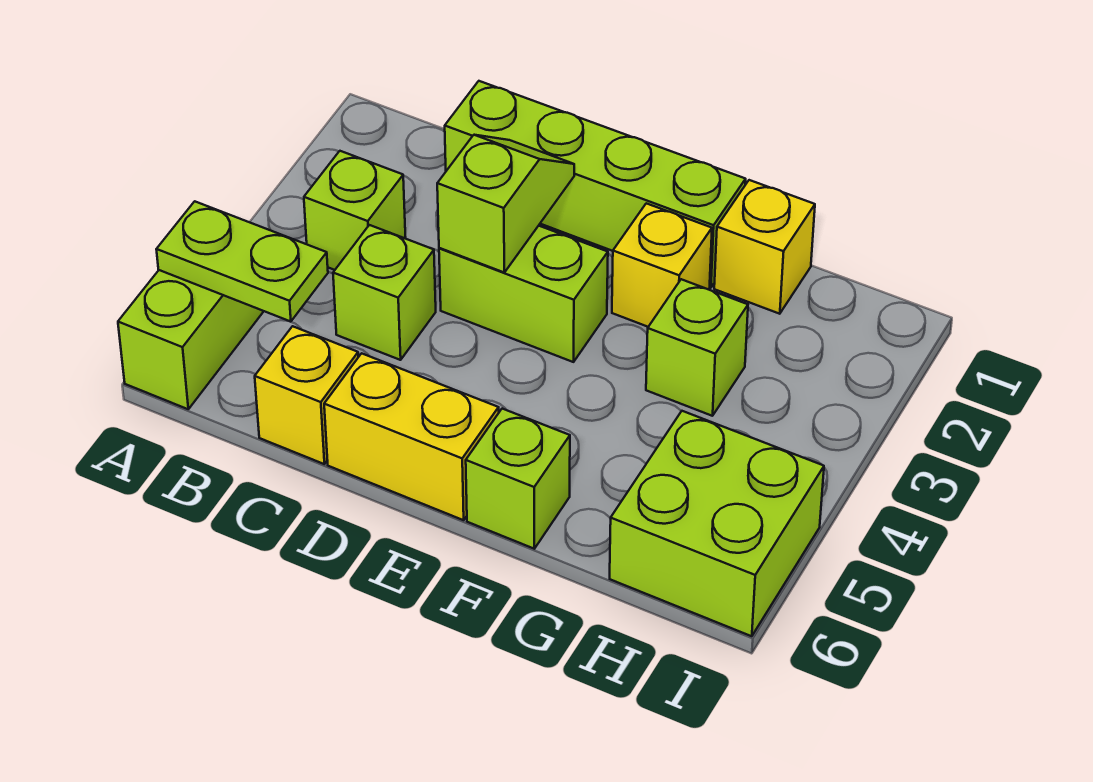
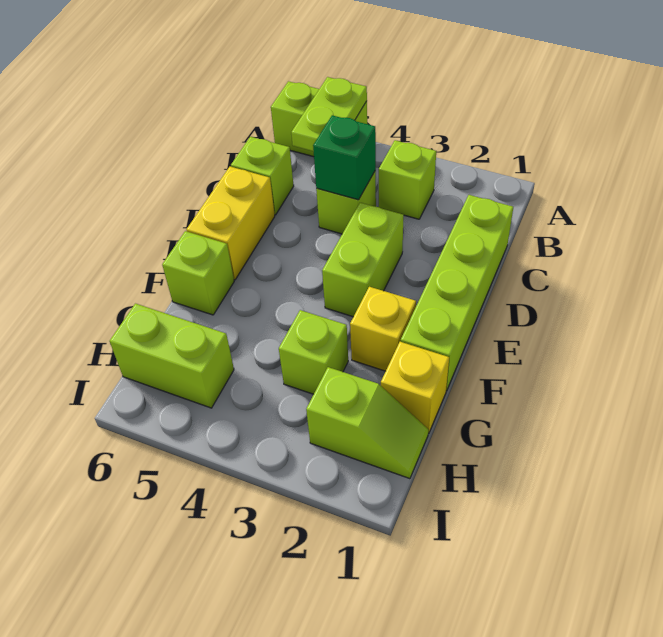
none -> green 1x1 brick [313,115,376,200]
yellow 1x1 brick [255,326,358,464] -> lime 1x1 brick [231,137,294,215]
lime 1x2 slope [437,135,574,272] -> lime 1x2 slope moved to [306,367,428,479]
lime 2x2 brick [610,411,824,636] -> lime 1x2 brick [110,304,234,408]

